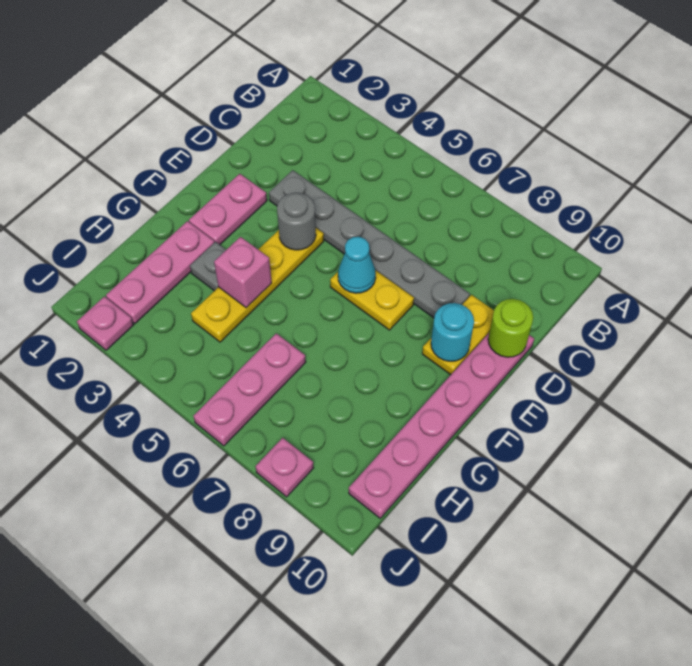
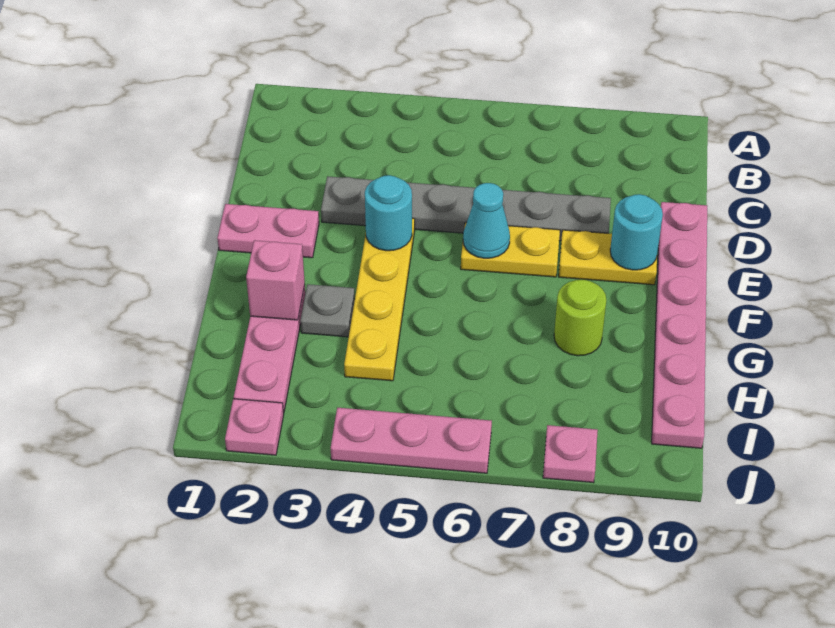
yellow 1x2 plate [422,295,494,375] -> yellow 1x2 plate turned to [559,230,657,285]
lime 1x1 round brick [488,299,533,357] -> lime 1x1 round brick moved to [554,279,606,356]
pink 1x2 plate [189,174,267,245] -> pink 1x2 plate turned to [217,204,319,258]
grey 1x1 round brick [277,193,316,250] -> cyan 1x1 round brick [365,175,412,251]
pink 1x1 brick [214,237,272,308] -> pink 1x1 brick moved to [246,240,305,320]
pink 1x3 plate [193,333,306,446] -> pink 1x3 plate turned to [331,408,492,473]

